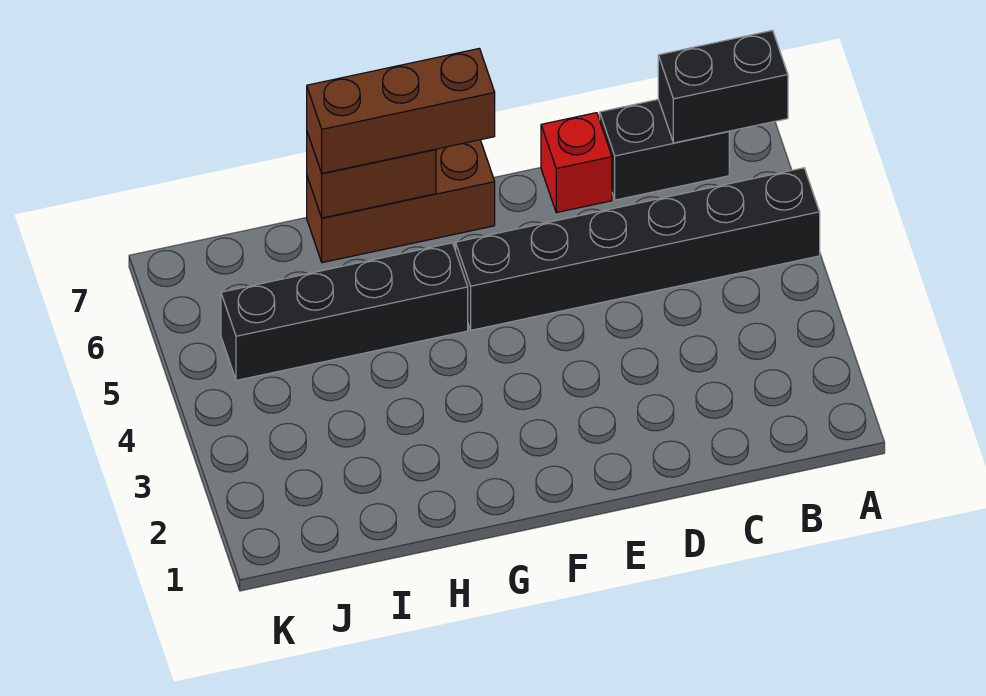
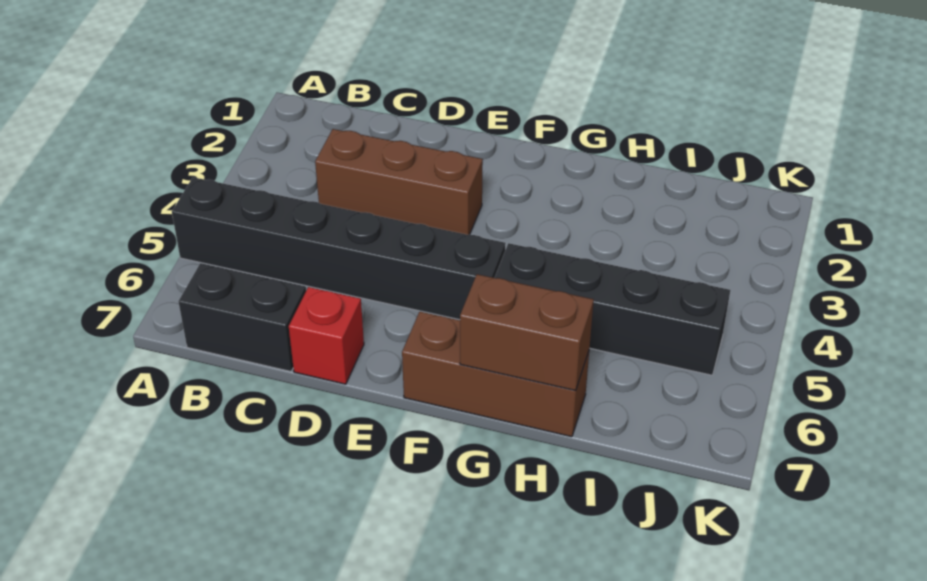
black 1x2 brick [658,30,788,143] -> none
brown 1x3 brick [307,48,495,173] -> brown 1x3 brick moved to [315,129,483,235]

